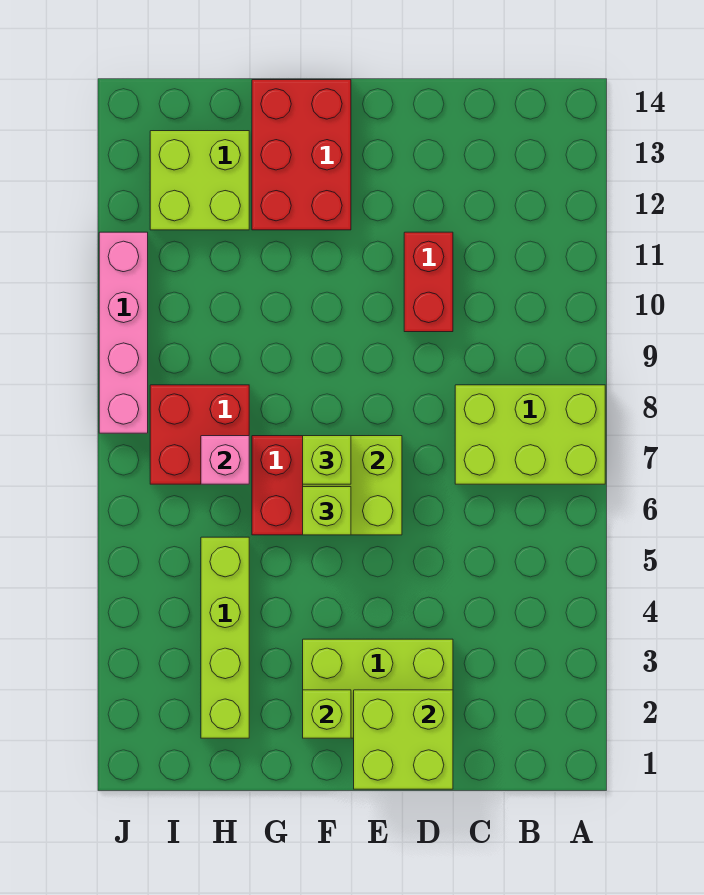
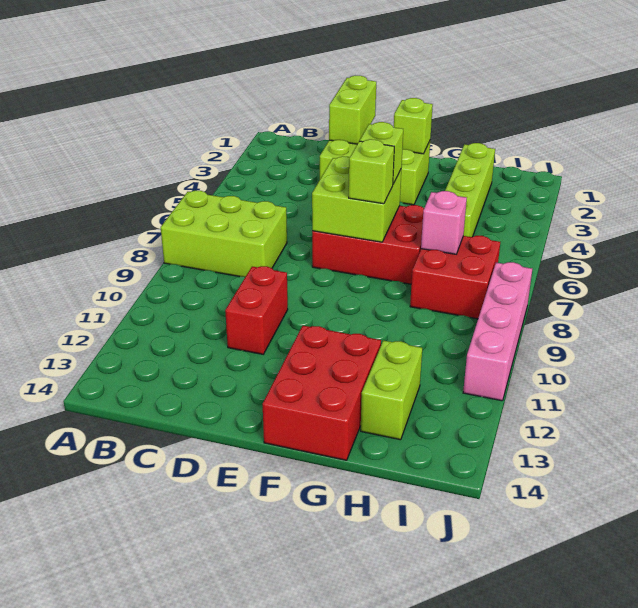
lime 2x2 brick [354,690,453,789] -> lime 1x2 brick [329,76,376,144]
lime 2x2 brick [150,131,249,230] -> lime 1x2 brick [361,340,422,440]

